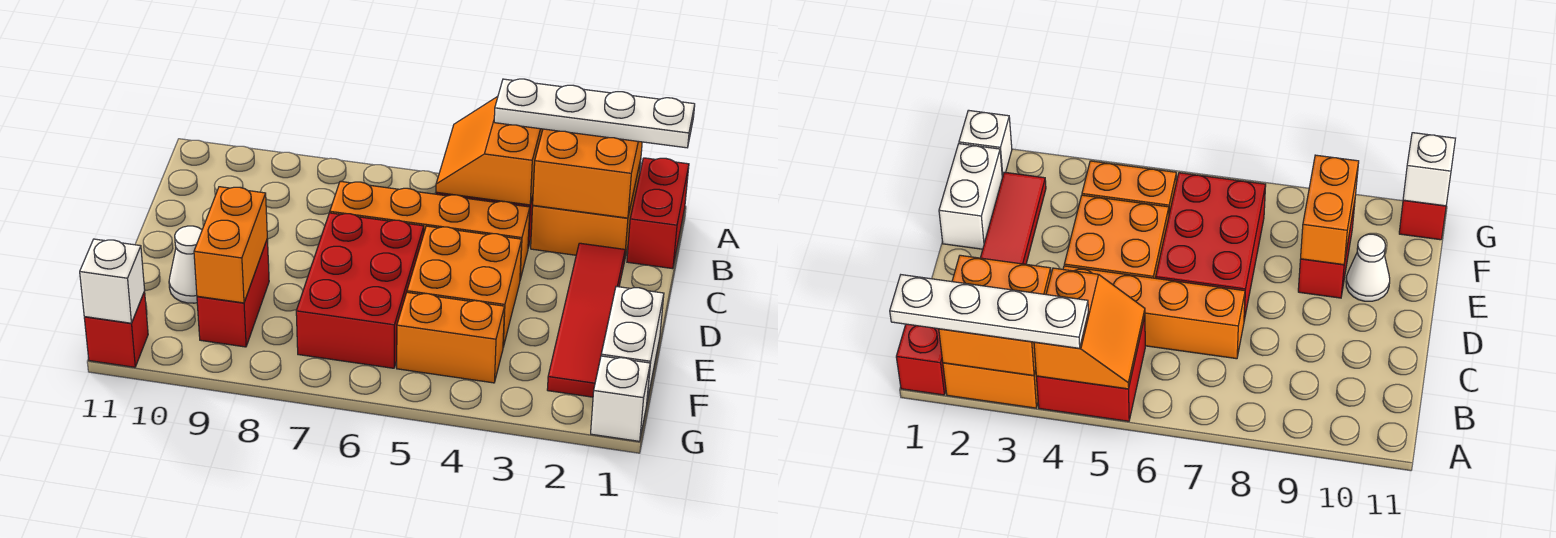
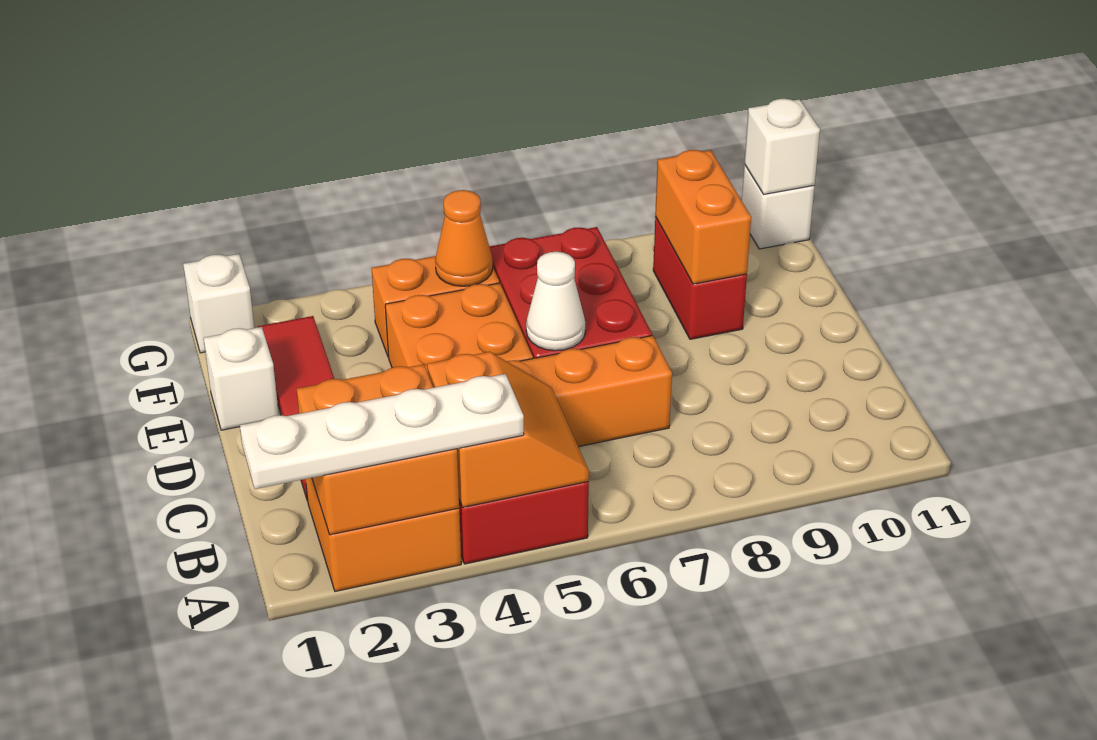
red 1x2 brick [627,158,689,269] -> none
white 1x2 brick [601,286,664,401] -> white 1x1 brick [204,327,279,430]
white 1x1 cone [169,226,202,303] -> white 1x1 cone moved to [526,252,585,351]
none -> orange 1x1 cone [435,190,493,286]
red 1x1 brick [84,292,148,367] -> white 1x1 brick [742,165,814,249]

